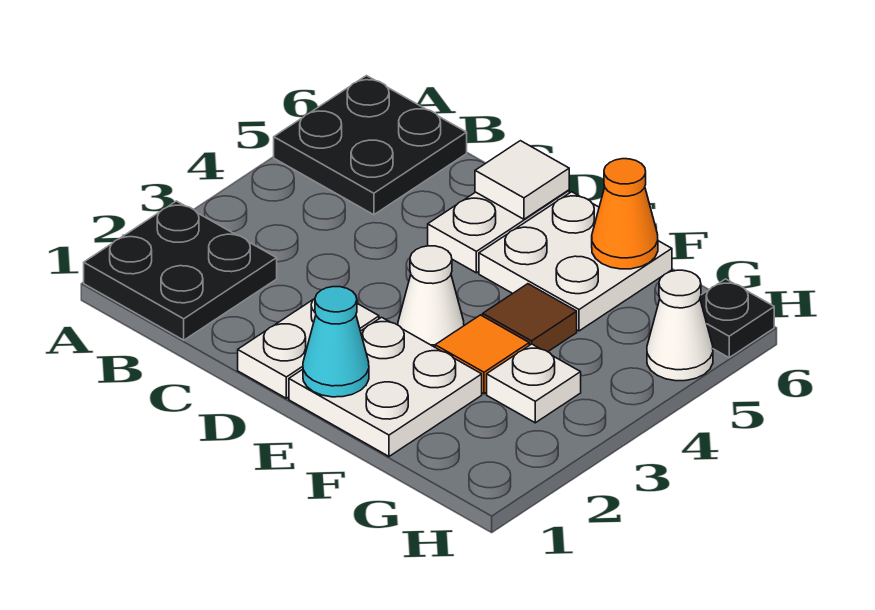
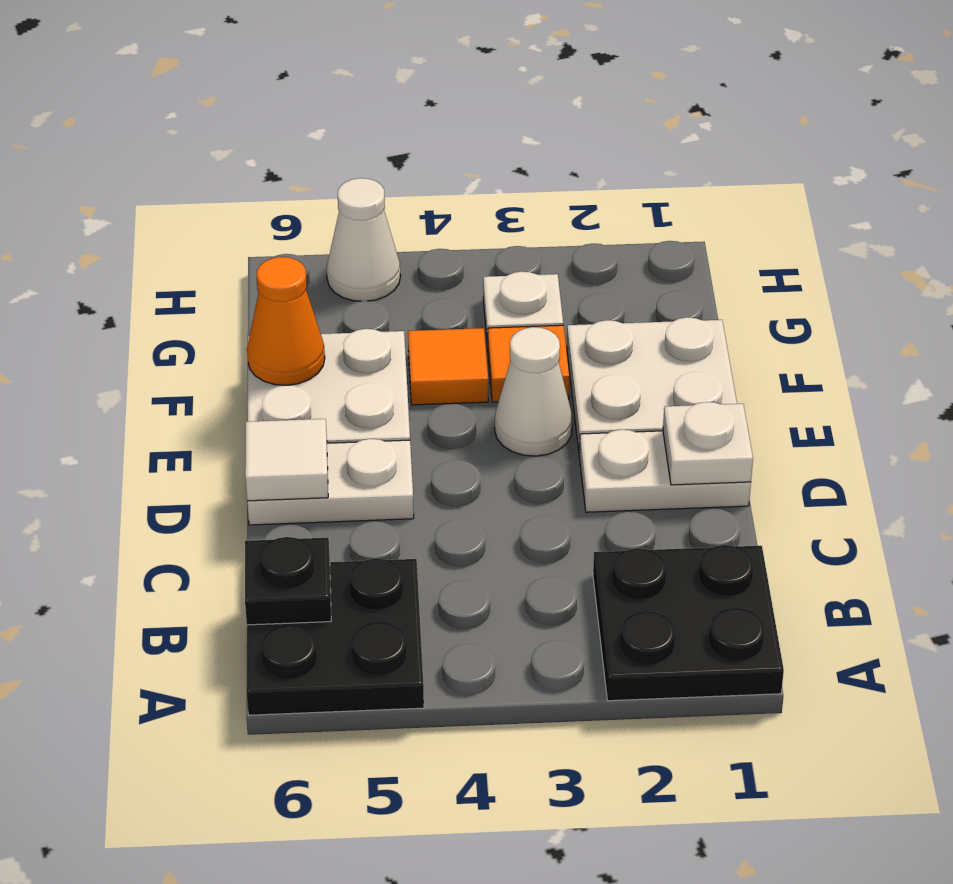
none -> white 1x1 plate [663,402,753,485]
cyan 1x1 cone [303,287,369,397] -> none
brown 1x1 tile [483,284,577,352] -> orange 1x1 tile [408,328,488,405]
black 1x1 plate [700,279,774,358] -> black 1x1 plate moved to [245,537,331,625]

